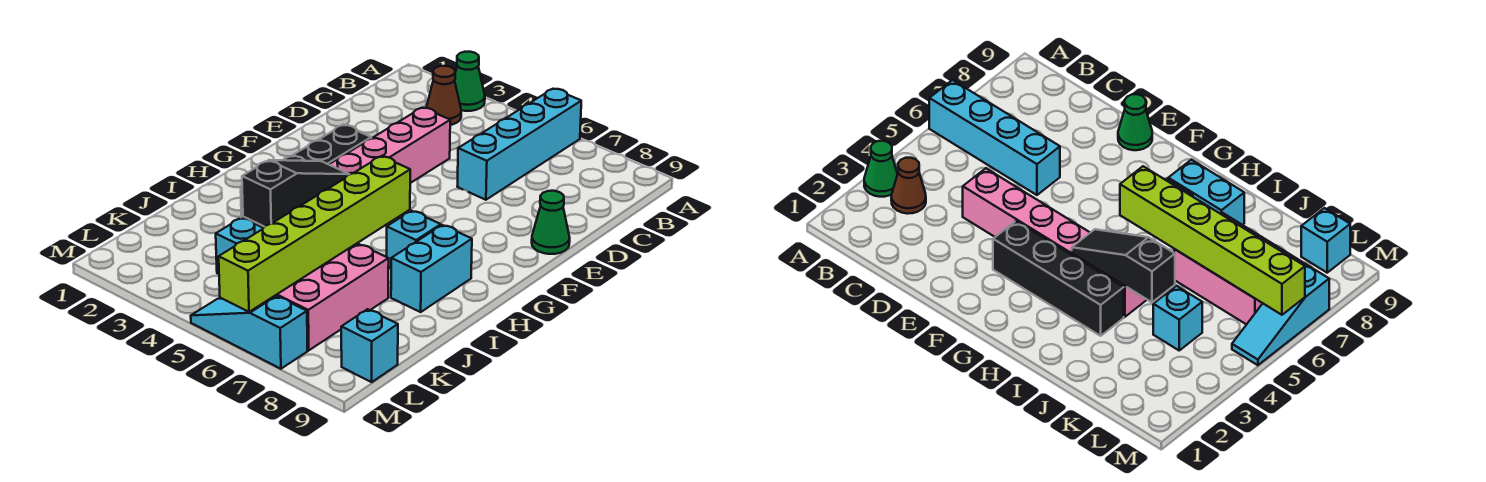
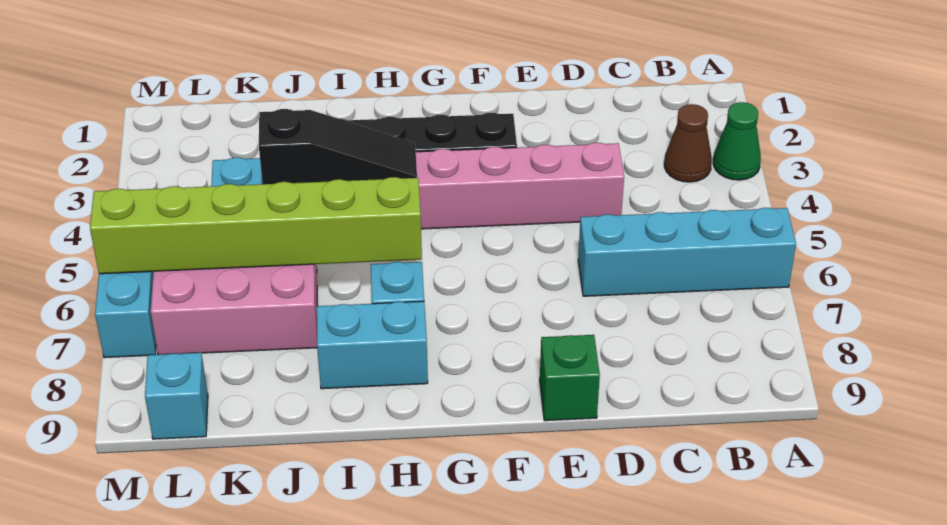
green 1x1 cone [532,191,570,254] -> green 1x1 brick [540,335,600,421]

